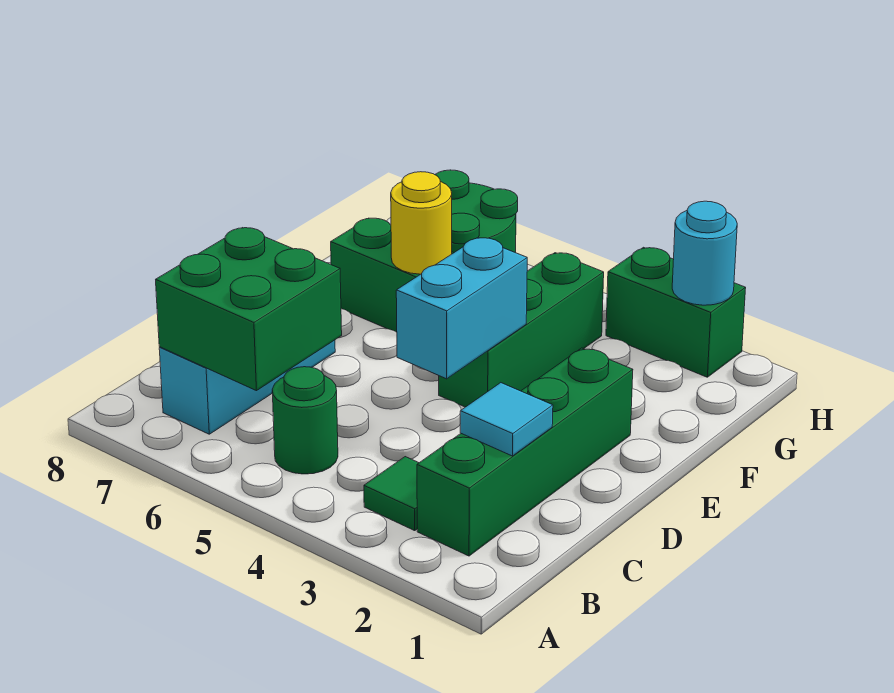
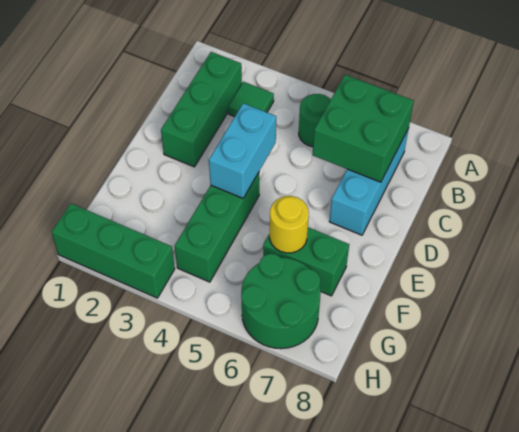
green 1x4 brick [417,348,633,556] -> green 1x3 brick [161,52,242,167]
cyan 1x1 tile [460,383,553,456] -> none
green 1x2 brick [606,247,746,377] -> green 1x3 brick [52,203,175,298]
cyan 1x1 round brick [672,201,737,305] -> none

